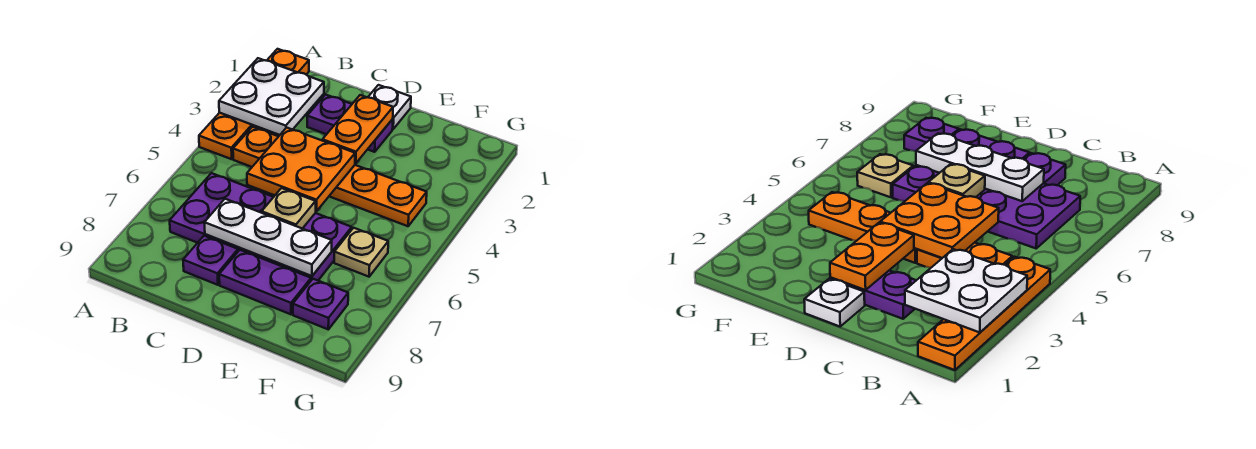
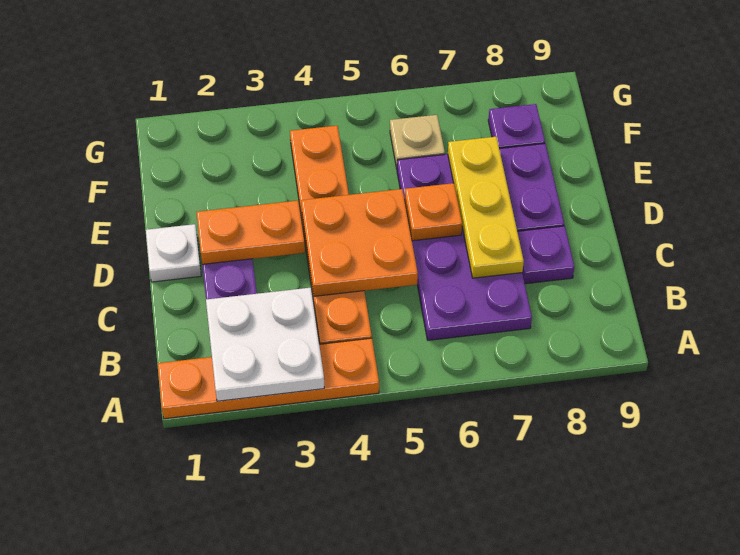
white 1x3 plate [204,199,332,276] -> yellow 1x3 plate [448,137,524,278]
tan 1x1 plate [262,188,316,229] -> orange 1x1 plate [405,183,462,241]

